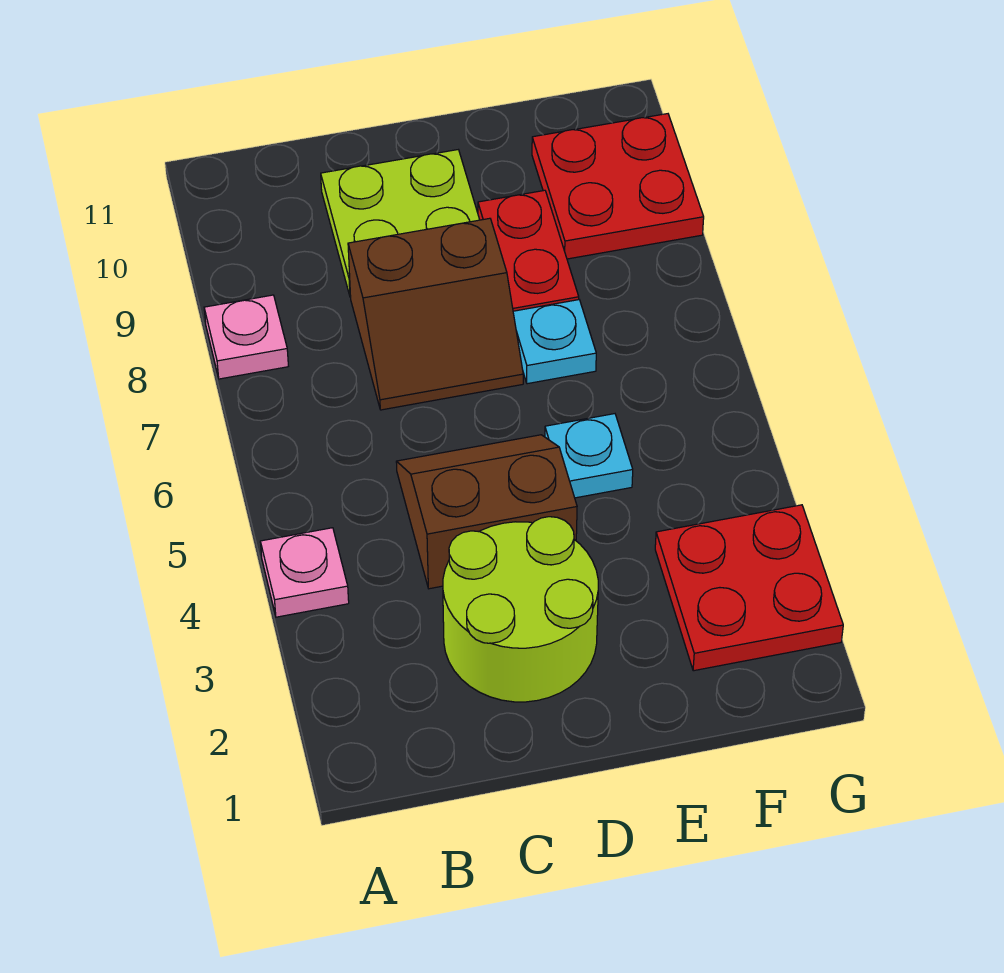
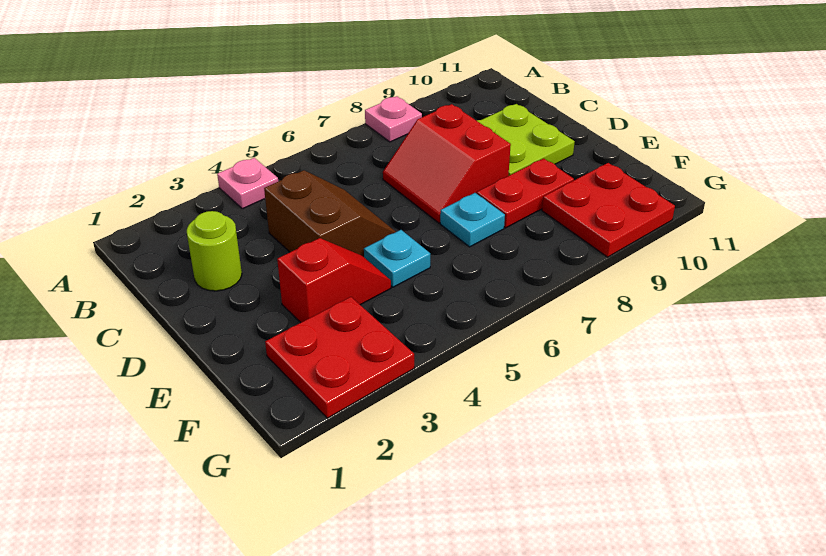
lime 2x2 round brick [443,517,598,702] -> lime 1x1 round brick [187,211,242,291]
brown 2x2 slope [348,218,523,410] -> red 2x2 slope [383,104,511,223]
none -> red 1x2 slope [277,238,391,322]

